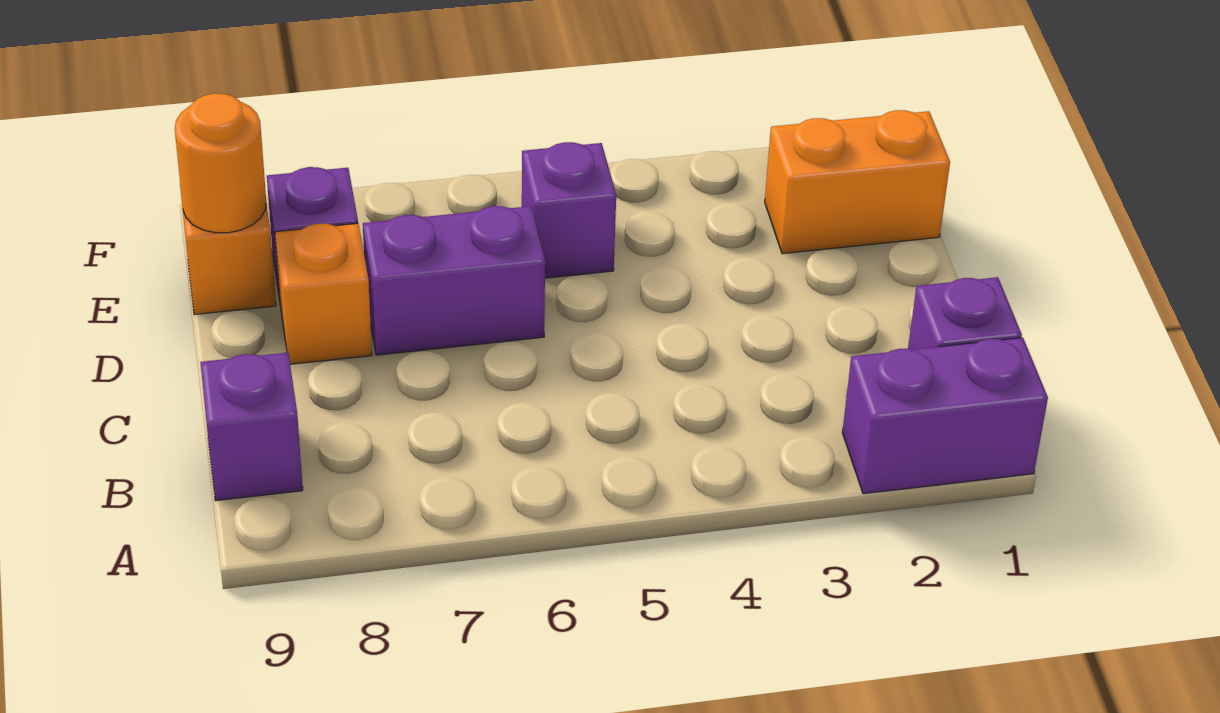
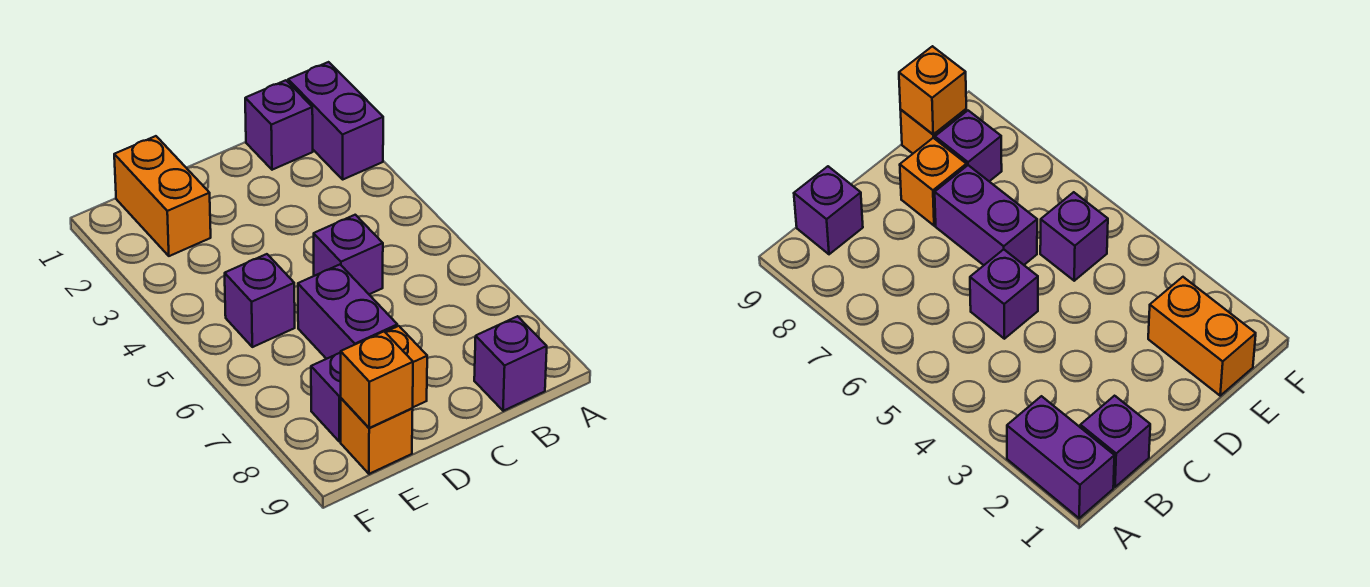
none -> purple 1x1 brick [314,215,383,294]
orange 1x1 round brick [175,93,266,233] -> orange 1x1 brick [341,332,413,428]

